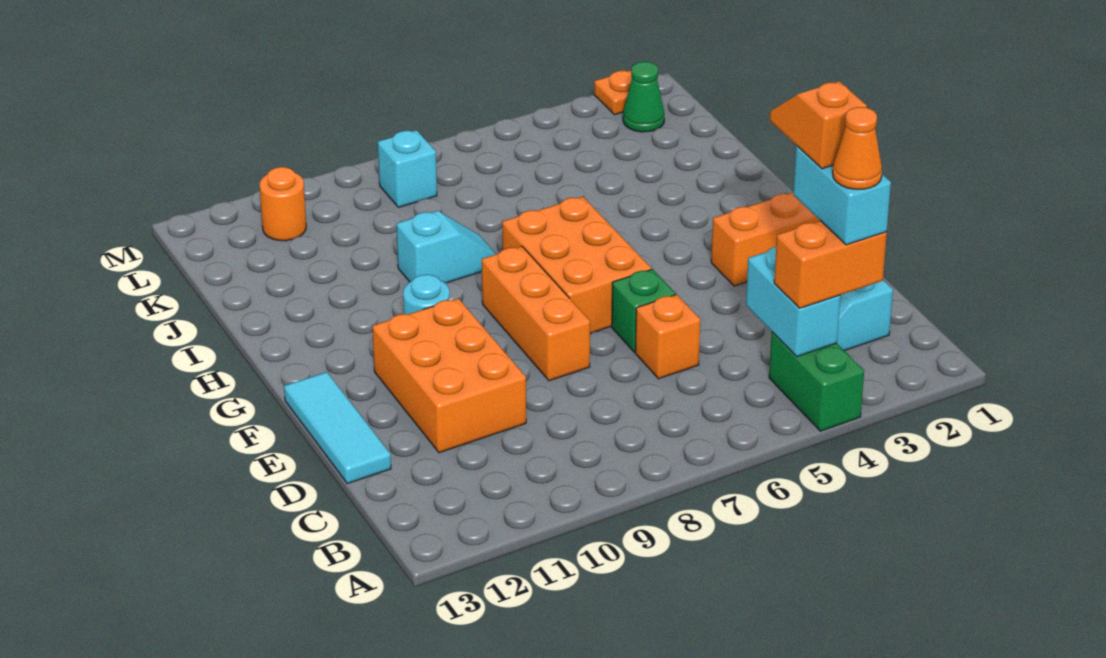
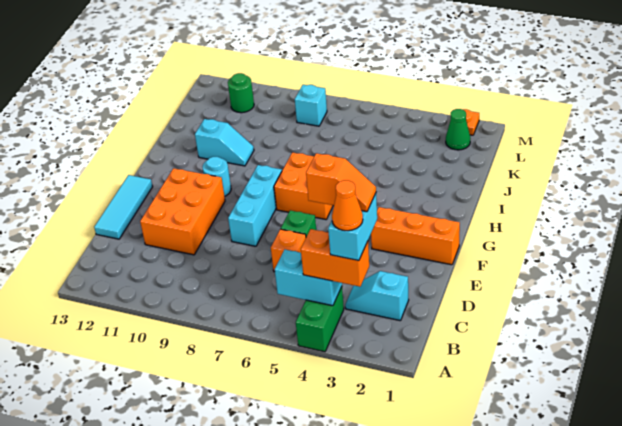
cyan 1x2 brick [746,247,840,357] -> cyan 1x2 brick turned to [275,249,342,306]
orange 1x2 slope [770,82,867,169] -> orange 1x2 slope turned to [306,153,376,212]
orange 1x3 brick [482,246,590,381] -> cyan 1x3 brick [228,165,282,246]
orange 2x3 brick [502,197,651,333] -> orange 2x2 brick [274,152,333,219]
cyan 1x2 slope [396,211,496,283] -> cyan 1x2 slope moved to [195,119,254,166]
orange 1x1 round brick [260,167,306,241] -> green 1x1 round brick [228,73,254,113]

